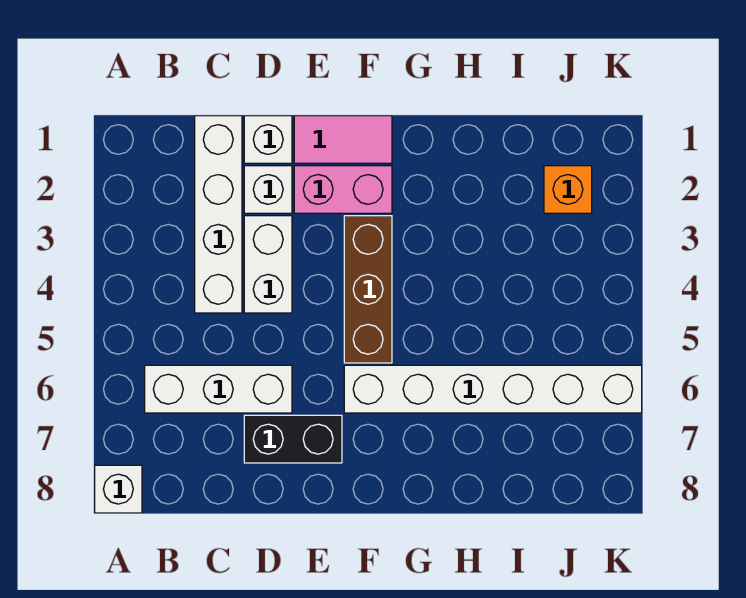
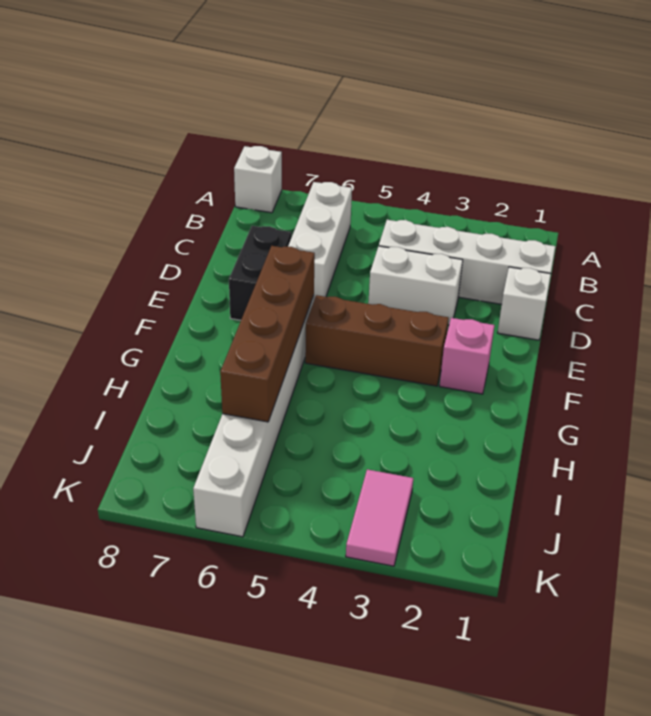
white 1x1 brick [244,166,292,213] -> none
pink 1x2 tile [294,116,392,163] -> pink 1x2 tile moved to [346,469,413,566]
pink 1x2 brick [294,166,392,213] -> pink 1x1 brick [440,318,495,394]
none -> brown 1x4 brick [220,246,315,422]
orange 1x1 brick [544,166,592,213] -> none

